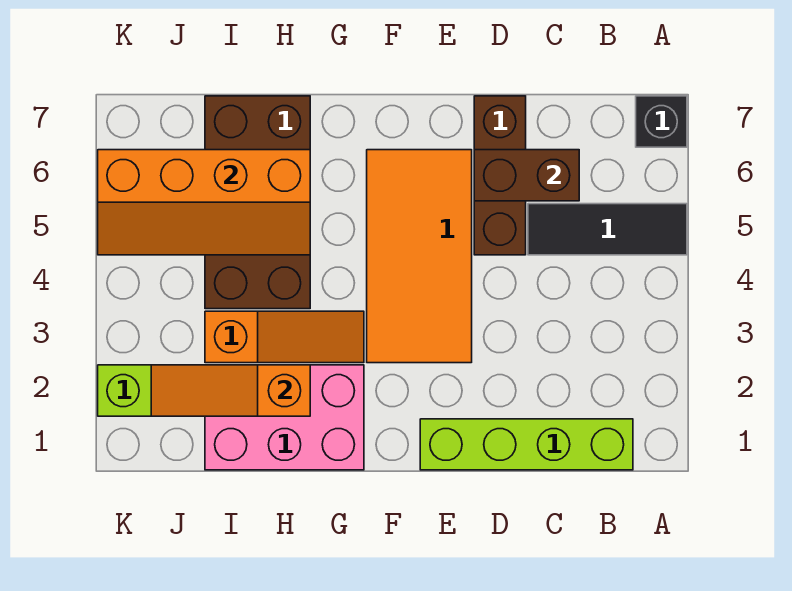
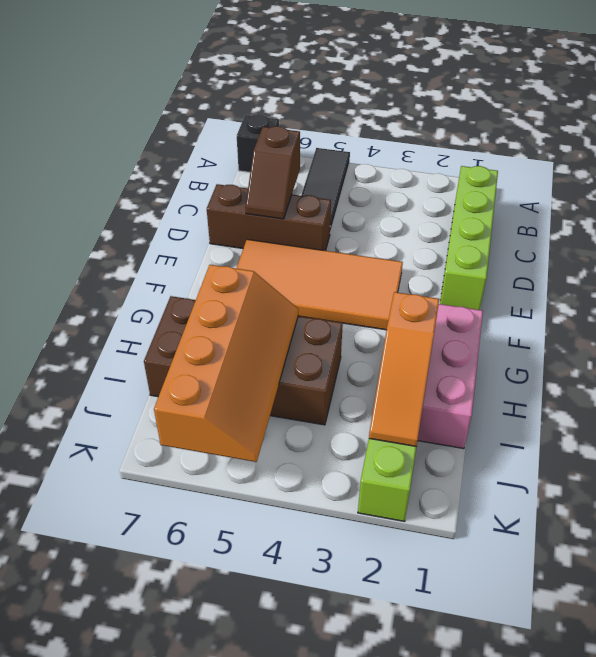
brown 1x2 brick [474,150,579,201] -> brown 1x2 slope [245,126,300,219]
orange 1x3 slope [205,311,364,363] -> none

